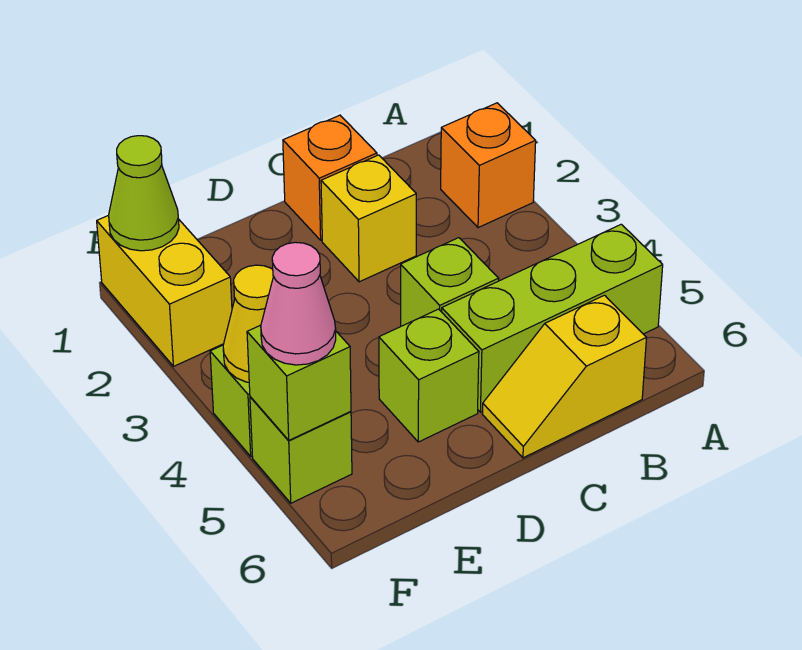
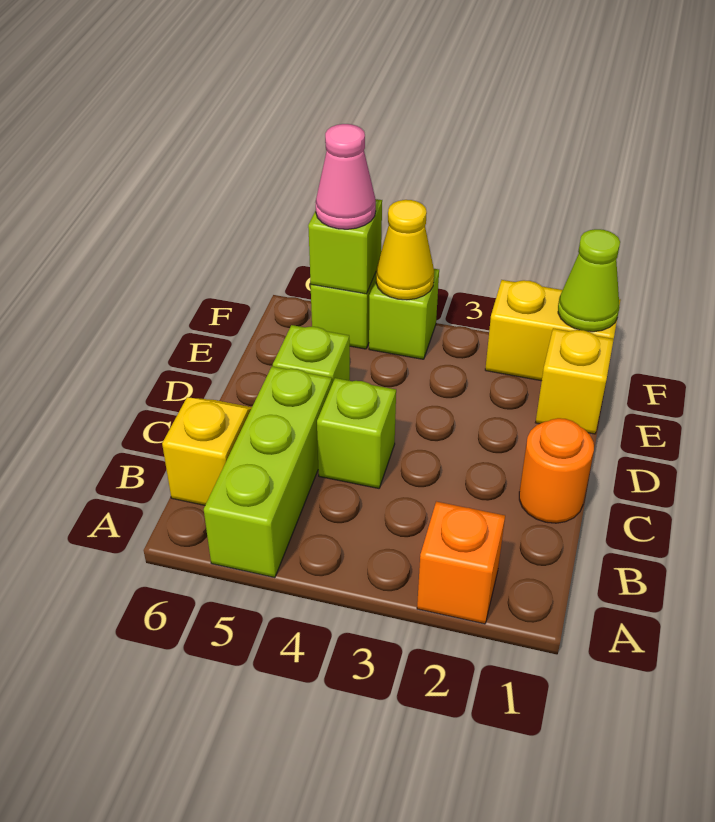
orange 1x1 brick [283,115,377,240] -> orange 1x1 round brick [519,418,594,523]
yellow 1x1 brick [321,155,416,282] -> yellow 1x1 brick moved to [535,328,614,434]

